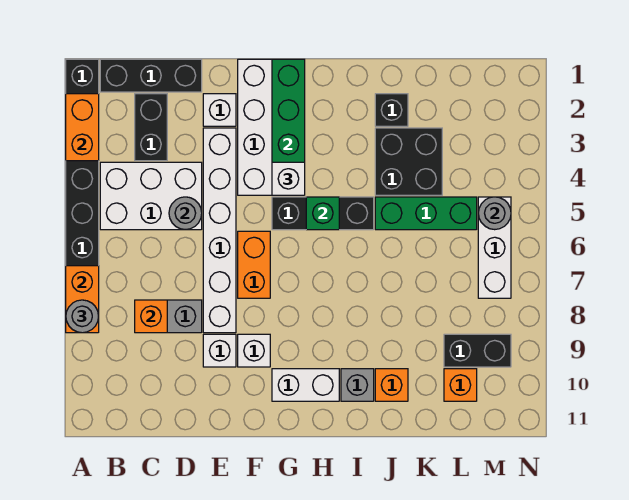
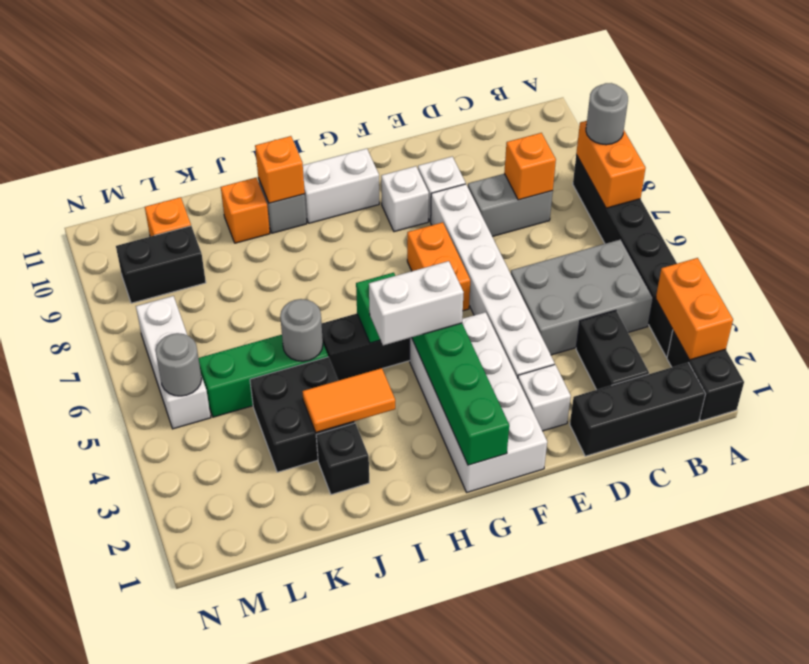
white 2x3 brick [100,162,202,230] -> grey 2x3 brick [511,239,653,355]
grey 1x1 round brick [169,197,202,230] -> grey 1x1 round brick moved to [280,299,323,361]
white 1x1 brick [272,162,305,195] -> white 1x2 brick [369,261,464,345]
none -> orange 1x2 tile [302,368,395,432]
none -> orange 1x1 brick [255,136,305,203]

